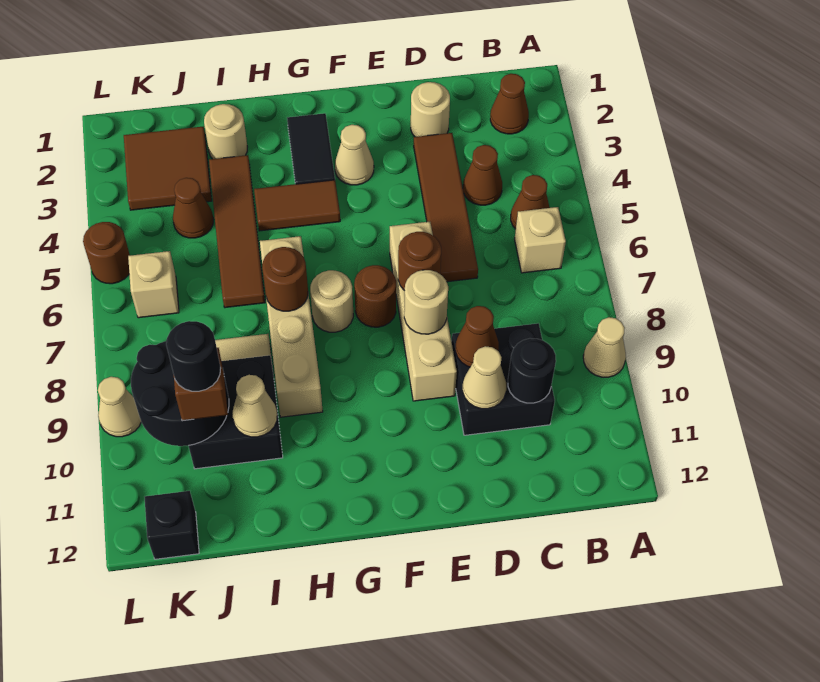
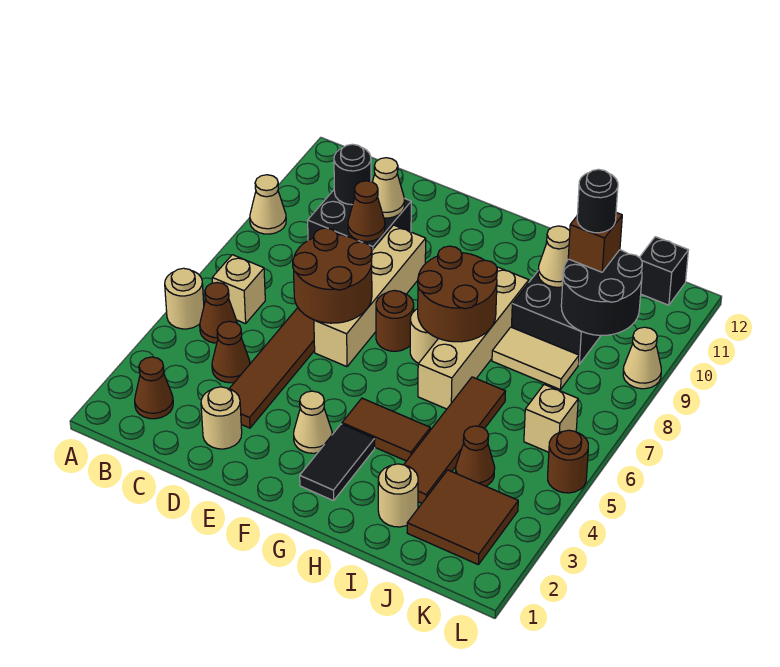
brown 1x1 round brick [398,232,441,291] -> brown 2x2 round brick [293,228,372,323]
tan 1x1 round brick [404,270,448,334] -> tan 1x1 round brick moved to [165,268,204,329]
brown 1x1 round brick [262,247,308,311] -> brown 2x2 round brick [418,246,497,342]

